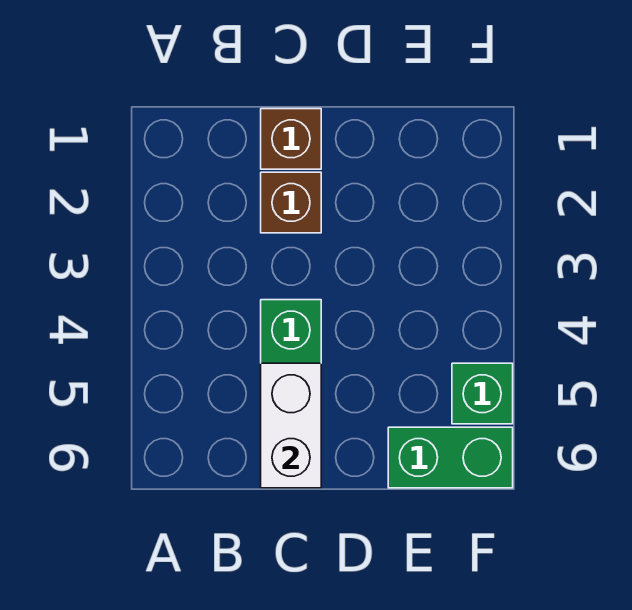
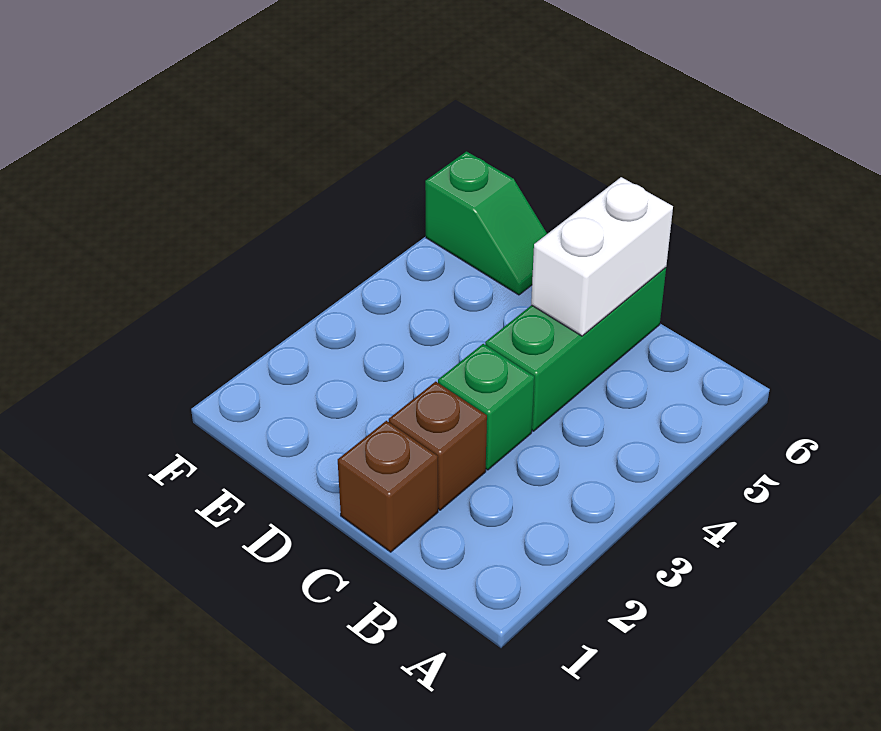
green 1x2 brick [388,427,513,488] -> green 1x2 slope [425,152,547,295]
green 1x1 brick [452,363,513,424] -> green 1x1 brick moved to [438,344,534,470]

